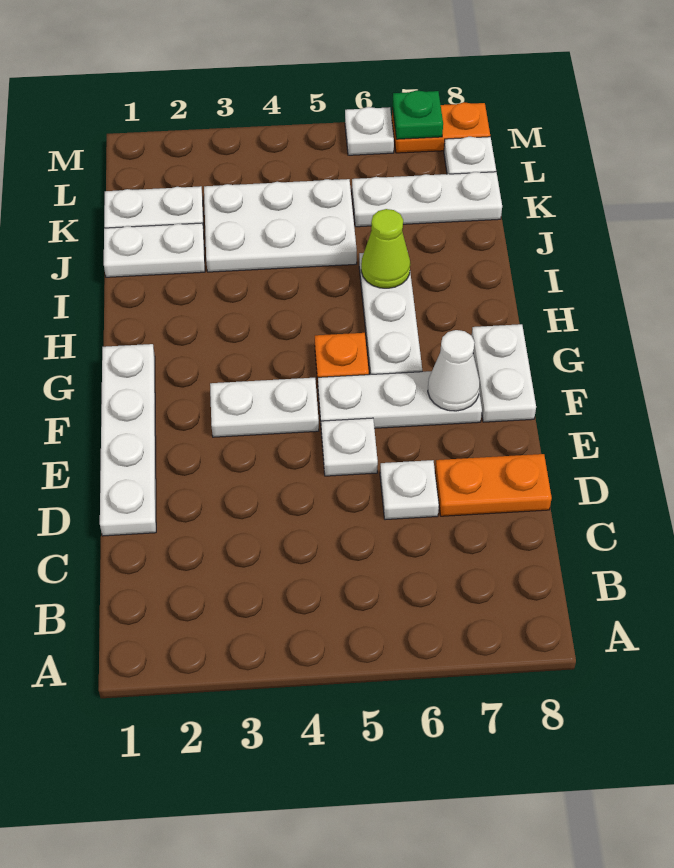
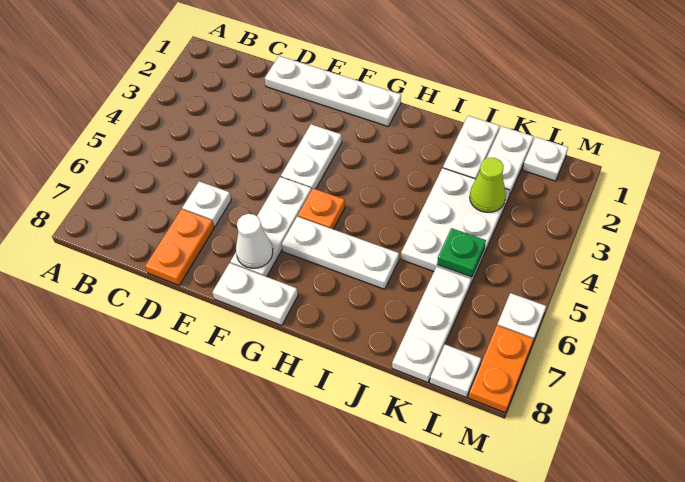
white 1x1 plate [321,418,378,476] -> white 1x1 plate moved to [523,137,568,181]
lime 1x1 cone [361,209,410,288] -> lime 1x1 cone moved to [470,158,506,212]
green 1x1 plate [392,90,443,139] -> green 1x1 plate moved to [437,228,486,277]

